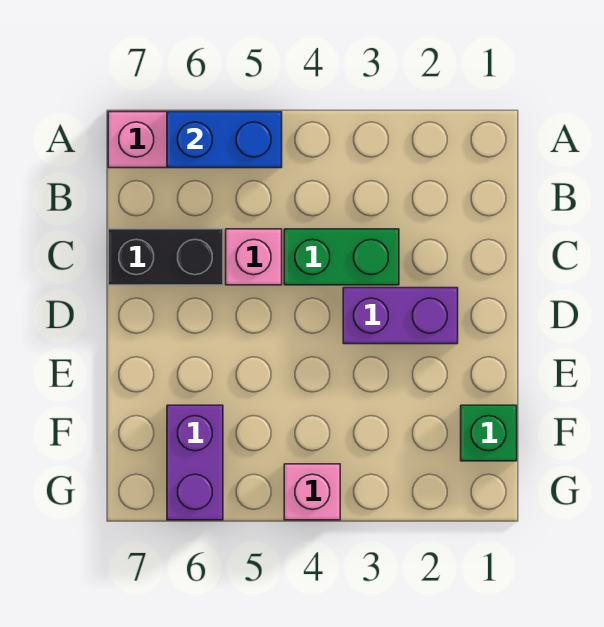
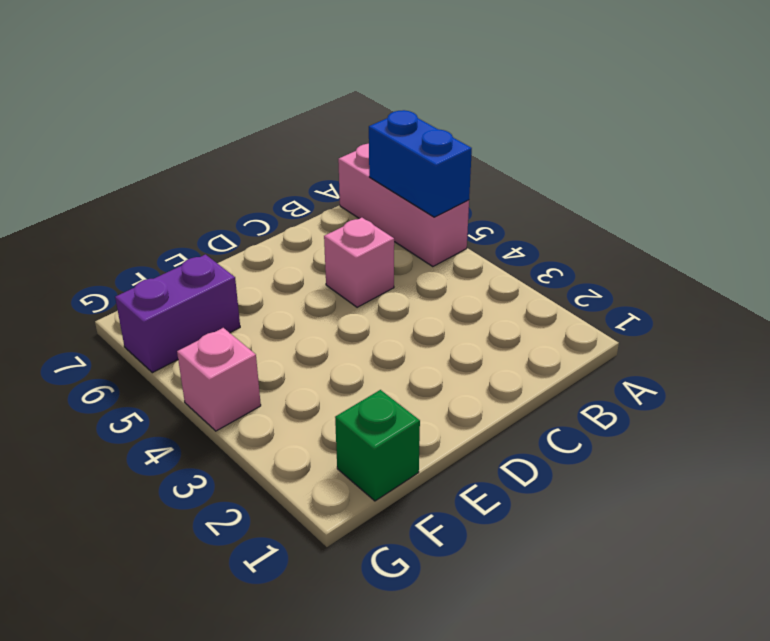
green 1x2 brick [284,229,399,285] -> none
black 1x2 brick [108,229,223,285] -> none
purple 1x2 brick [343,288,458,344] -> none

